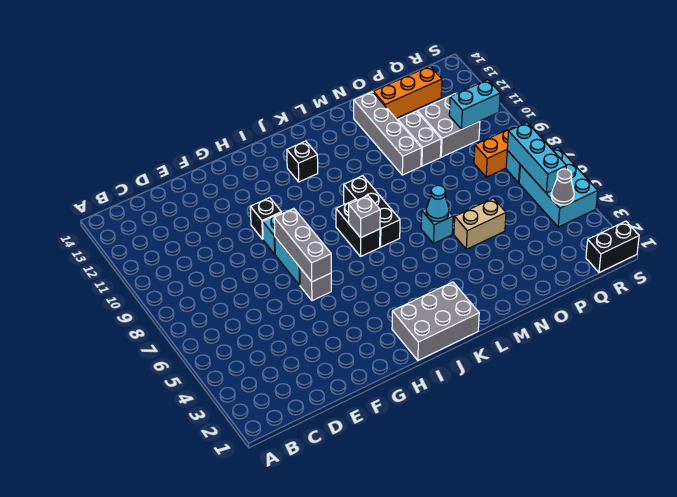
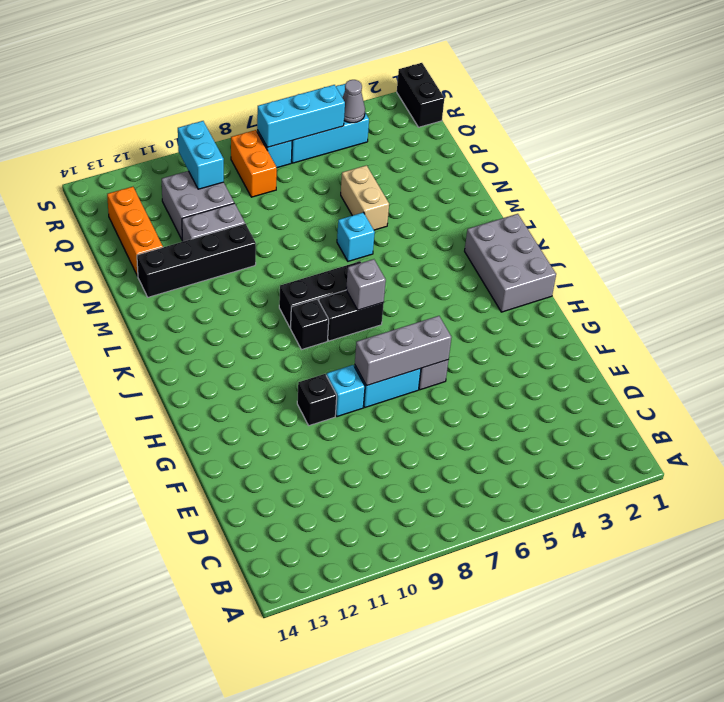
black 1x1 brick [287,141,318,182] -> black 1x1 brick moved to [291,299,329,350]
cyan 1x1 cone [426,185,449,221] -> none
grey 1x4 brick [354,92,421,175] -> black 1x4 brick [137,224,256,297]

